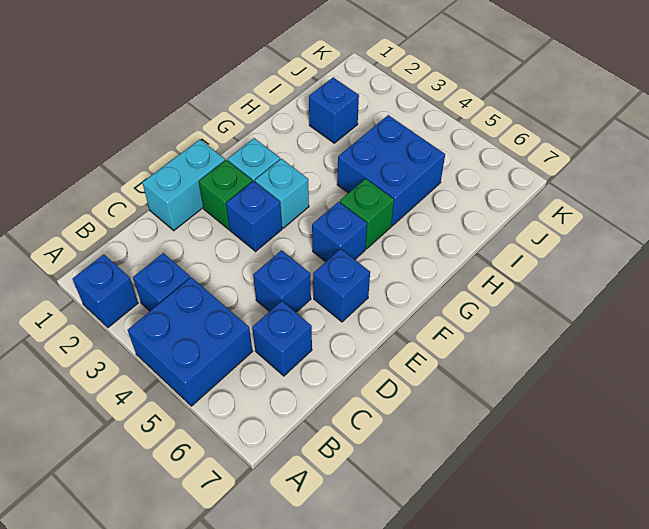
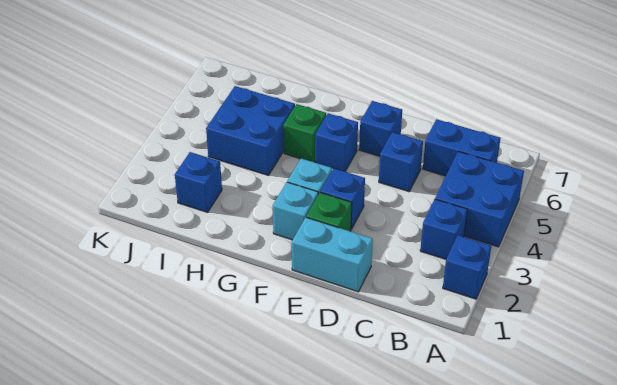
blue 1x1 brick [252,301,312,376] -> blue 1x2 brick [423,119,500,176]

